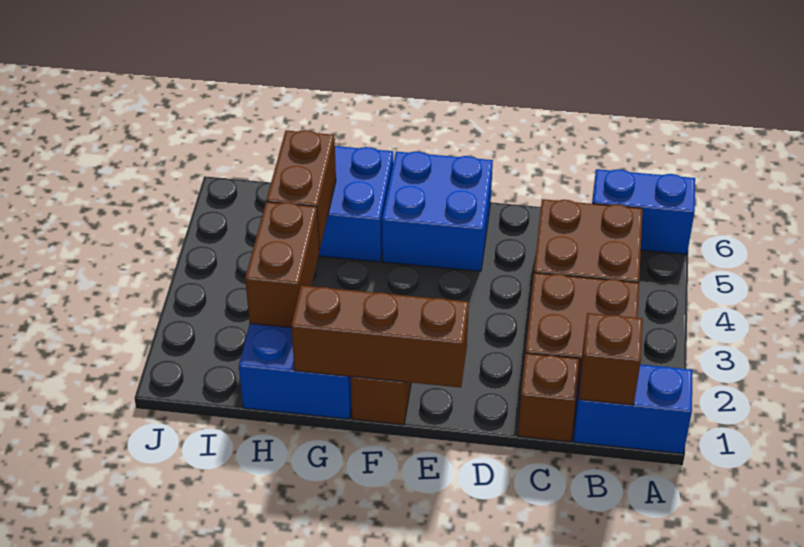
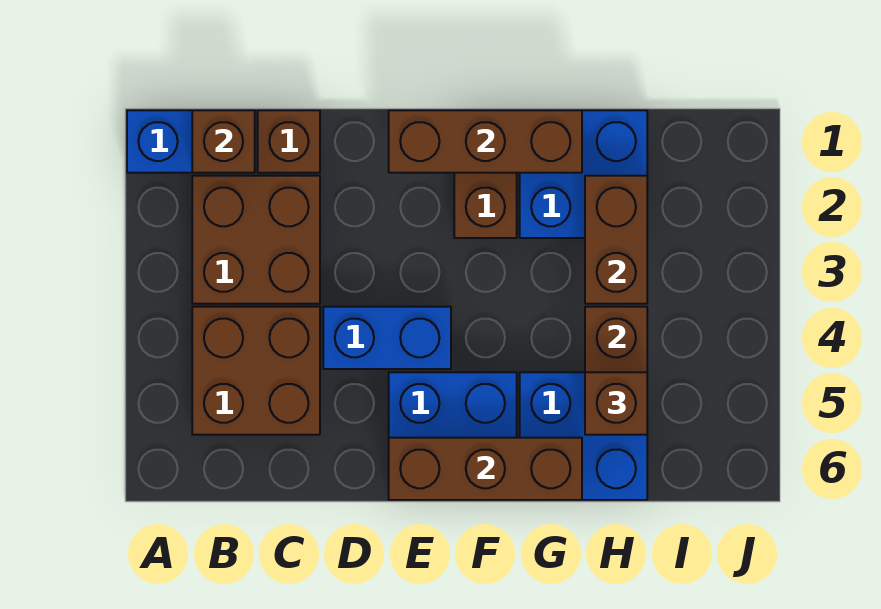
blue 1x2 brick [592,169,695,254] -> blue 1x2 brick moved to [323,307,451,369]
none -> brown 1x3 brick [389,438,582,500]
none -> brown 1x1 brick [585,372,647,435]

